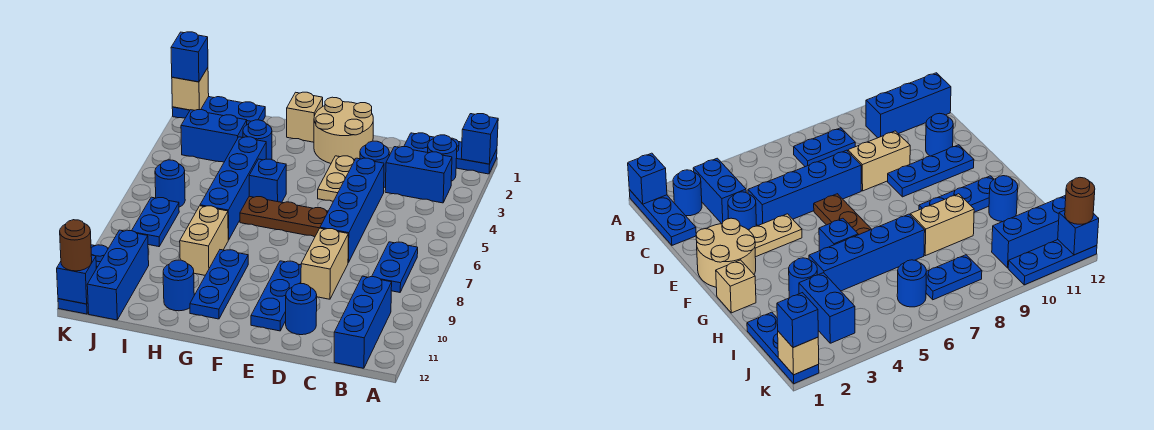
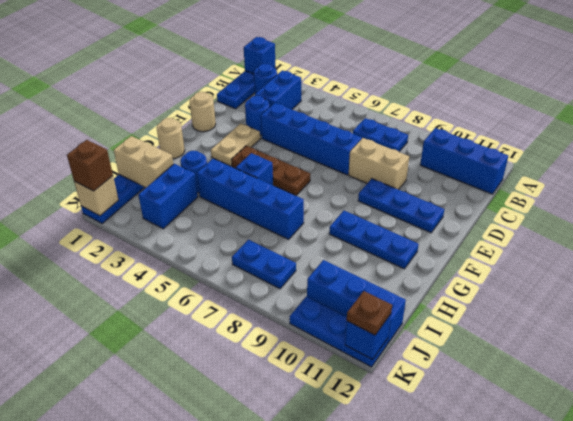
blue 1x1 round brick [286,284,317,335] -> none
tan 2x2 round brick [314,97,373,163] -> tan 1x1 round brick [190,92,216,132]
tan 1x2 plate [318,156,355,201] -> tan 1x2 plate turned to [211,123,260,166]
brown 1x3 plate [240,196,328,237] -> brown 1x3 plate turned to [231,146,310,195]
tan 1x1 brick [287,92,323,142] -> tan 1x1 round brick [157,118,185,159]
tan 1x2 brick [180,206,228,275] -> tan 1x2 brick moved to [114,136,173,187]
blue 1x1 round brick [163,260,194,311] -> none
blue 1x1 round brick [155,160,185,207] -> none
blue 1x1 brick [171,32,208,82] -> brown 1x1 brick [67,140,113,191]
brown 1x1 round brick [60,220,92,271] -> brown 1x1 plate [347,291,392,335]

